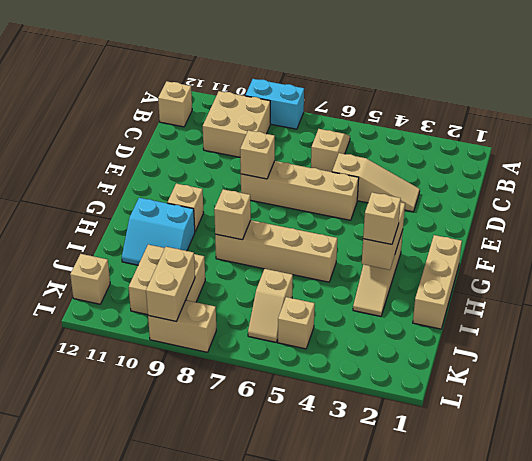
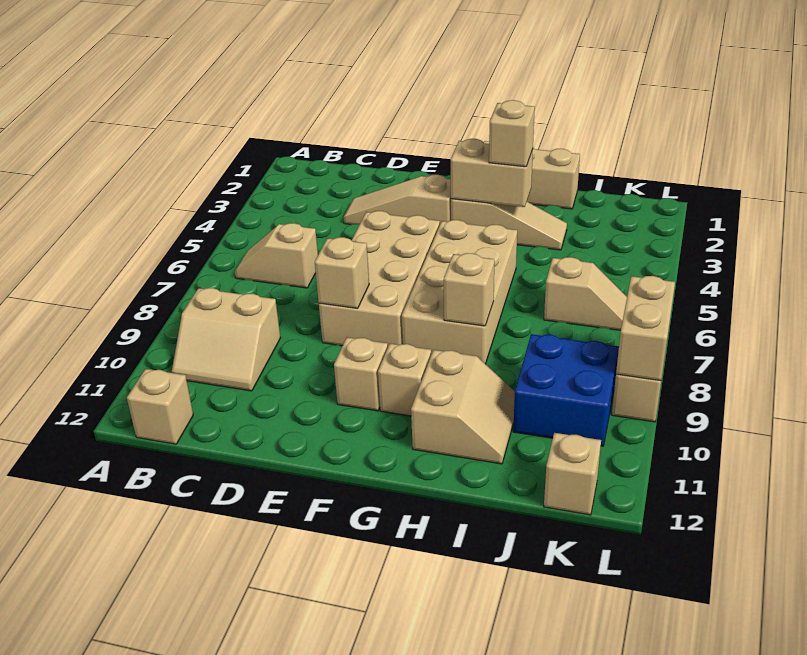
cyan 1x2 brick [245,79,304,129] -> none
tan 2x2 brick [203,91,270,157] -> tan 2x2 slope [172,288,280,391]
tan 1x3 slope [332,153,420,212] -> tan 1x3 slope turned to [344,175,451,225]
tan 1x4 brick [241,161,359,220] -> tan 2x4 brick [319,211,440,346]
tan 1x4 brick [215,220,337,282] -> tan 2x4 brick [402,220,517,364]
cyan 2x2 slope [122,198,195,265] -> tan 2x2 slope [411,350,515,464]
tan 2x2 brick [129,245,205,315] -> blue 2x2 brick [513,334,619,446]
tan 1x1 brick [278,297,315,349] -> tan 1x1 brick moved to [334,337,388,411]
tan 1x2 brick [146,247,195,321] -> tan 1x2 brick turned to [616,276,675,381]

